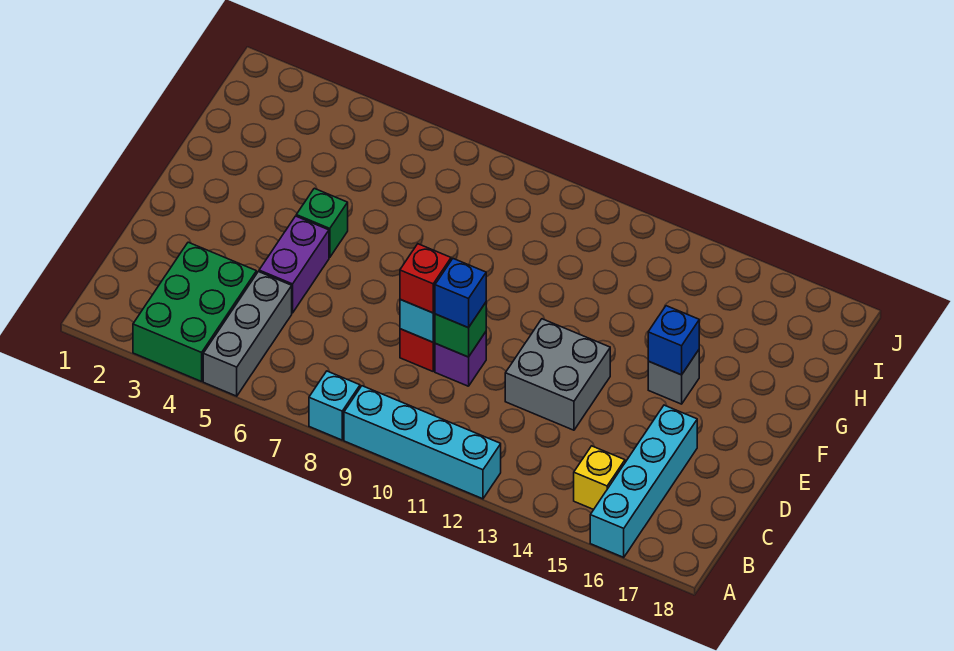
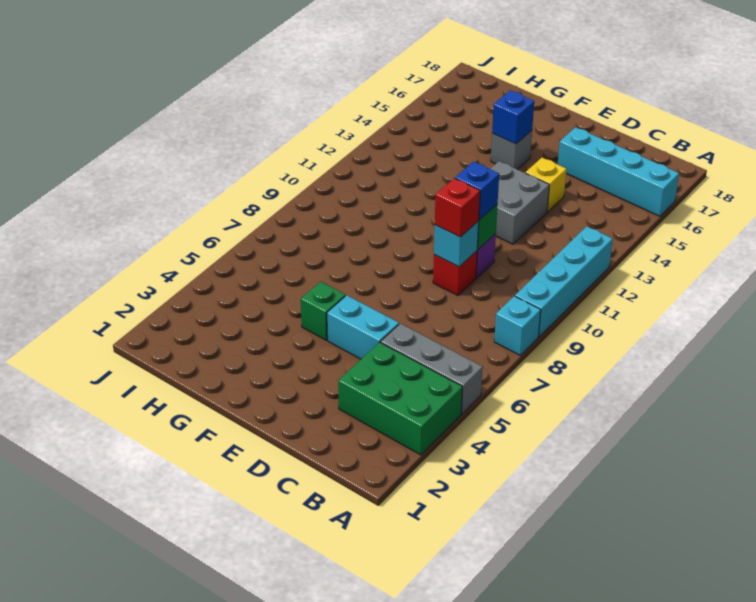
yellow 1x1 brick [574,446,625,510] -> yellow 1x1 brick moved to [525,158,566,212]
purple 1x2 brick [259,216,329,313] -> cyan 1x2 brick [327,295,399,359]

